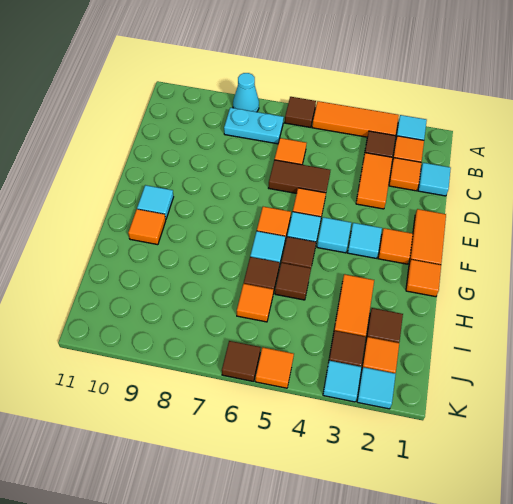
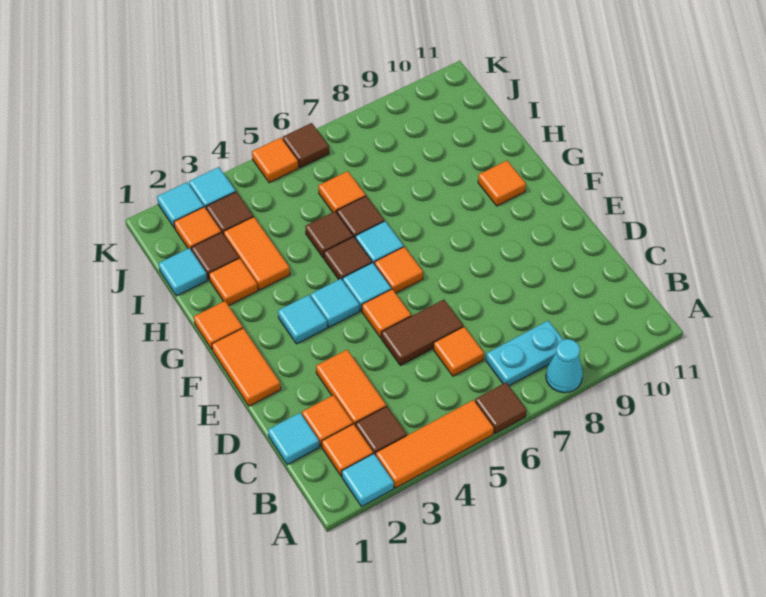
orange 1x1 tile [378,228,413,264] -> orange 1x1 tile moved to [209,258,258,306]
cyan 1x1 tile [137,185,173,219] -> cyan 1x1 tile moved to [159,248,207,296]

